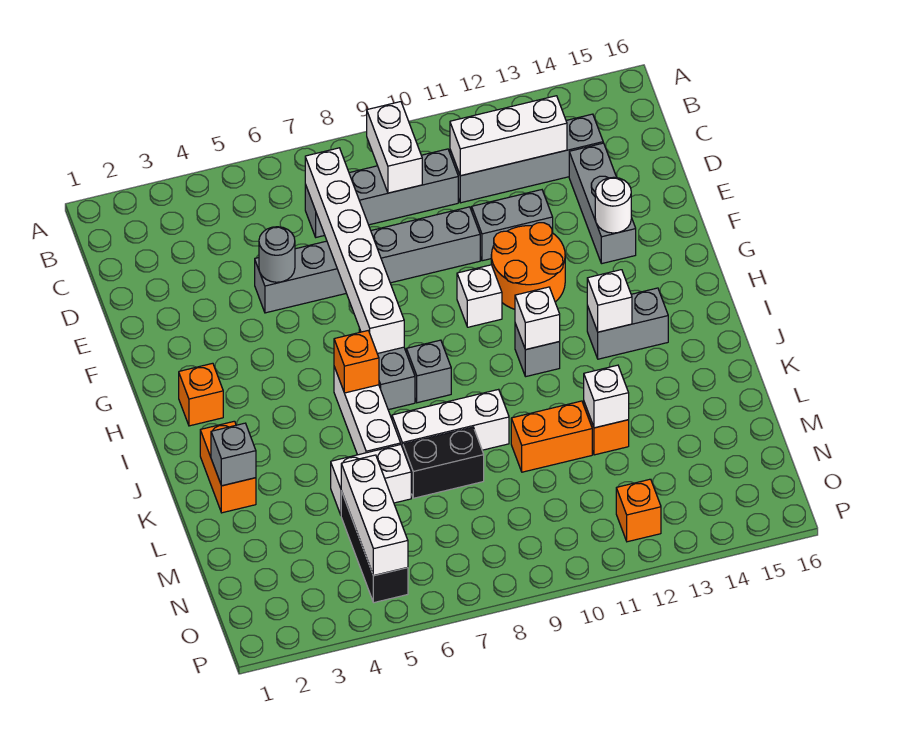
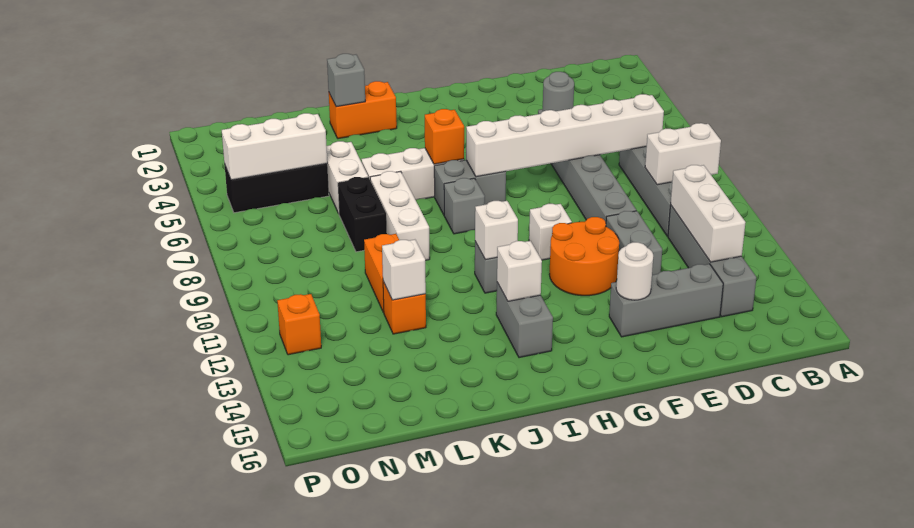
orange 1x1 brick [179,363,223,426] -> none

